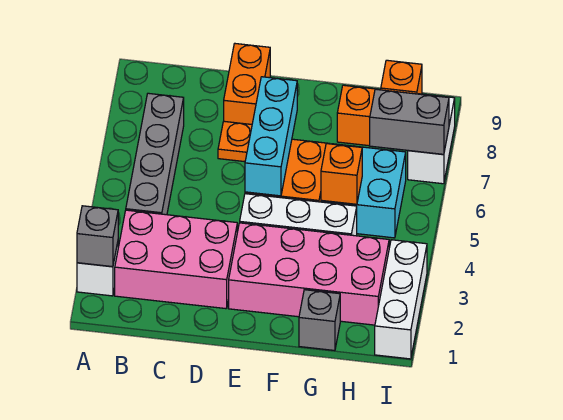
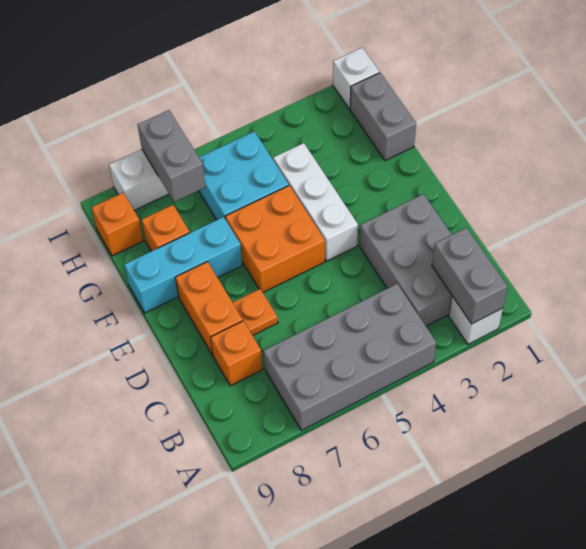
grey 1x1 brick [77,206,118,267] -> grey 1x2 brick [432,228,508,324]
pink 2x3 brick [115,210,237,309] -> grey 2x3 brick [360,194,452,326]
grey 1x4 brick [126,93,184,215] -> grey 2x4 brick [264,284,436,430]
orange 1x2 brick [224,44,270,124] -> orange 1x2 brick turned to [175,262,243,355]
pink 2x4 brick [229,223,389,325] -> none
cyan 1x3 brick [245,77,297,196] -> cyan 1x3 brick moved to [124,217,242,313]
grey 1x1 brick [299,290,340,350] -> grey 1x2 brick [350,73,416,161]
orange 1x1 brick [321,144,362,204] -> orange 1x1 brick moved to [211,321,263,386]
white 1x3 brick [375,240,427,359] -> white 1x1 brick [333,48,379,109]

